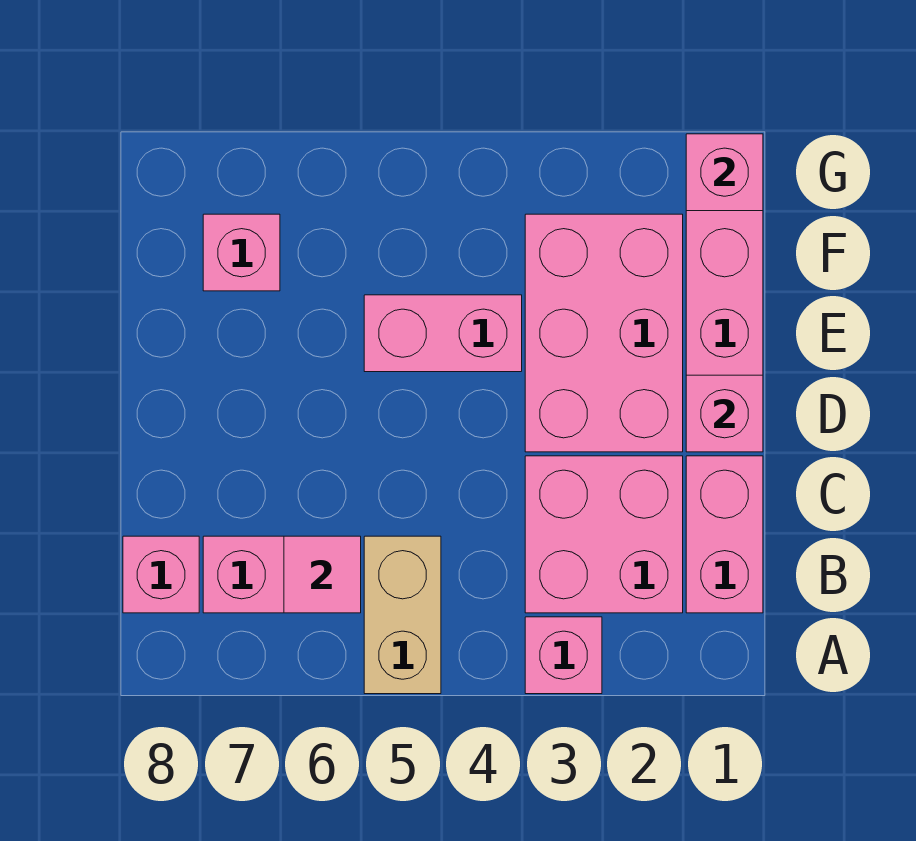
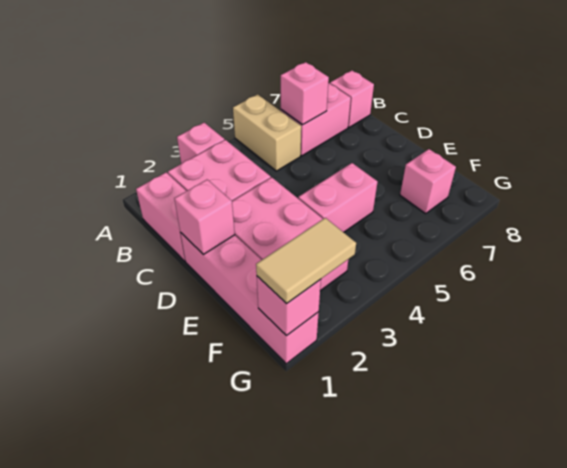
pink 1x1 tile [284,536,361,613] -> pink 1x1 brick [281,62,329,125]
none -> tan 1x2 tile [256,218,356,304]

